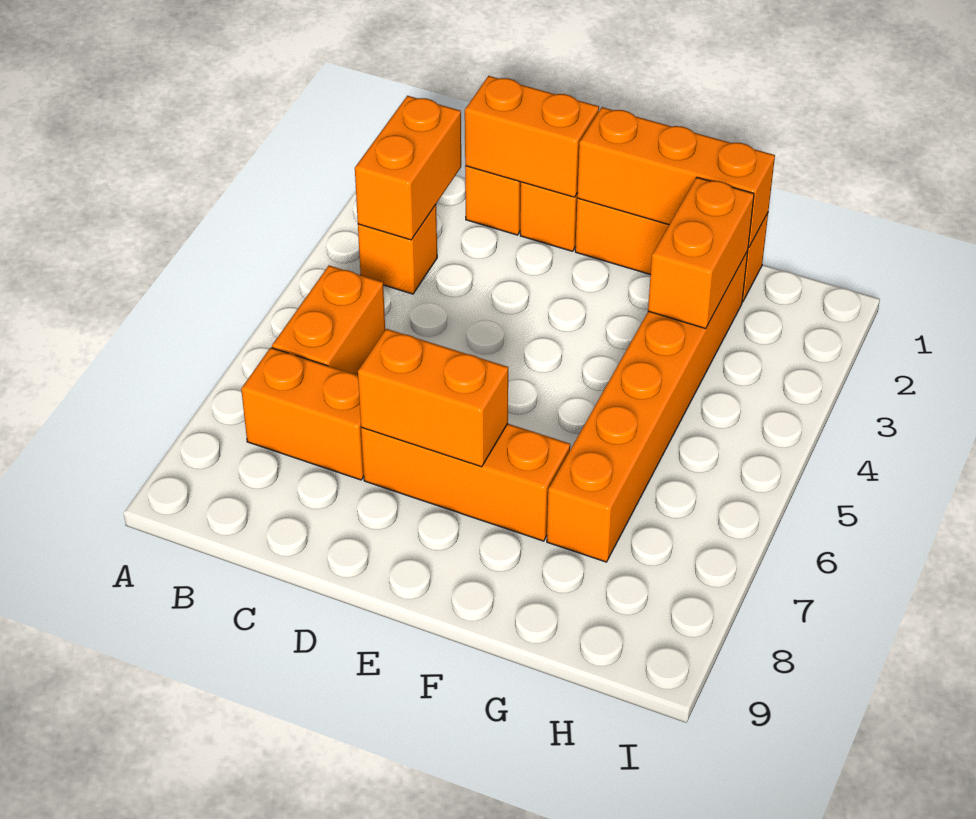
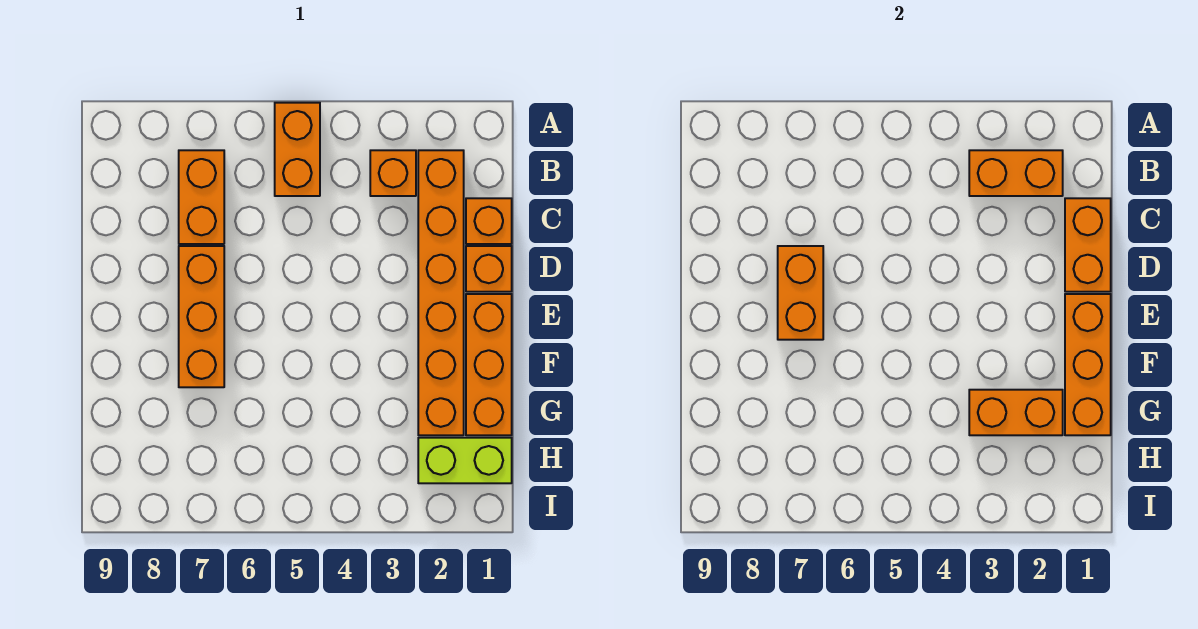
orange 1x2 brick [272,265,385,375] -> orange 1x2 brick turned to [275,103,320,196]
orange 1x6 brick [547,251,748,562] -> orange 1x6 brick turned to [418,150,464,435]
none -> lime 1x2 brick [418,438,512,483]

